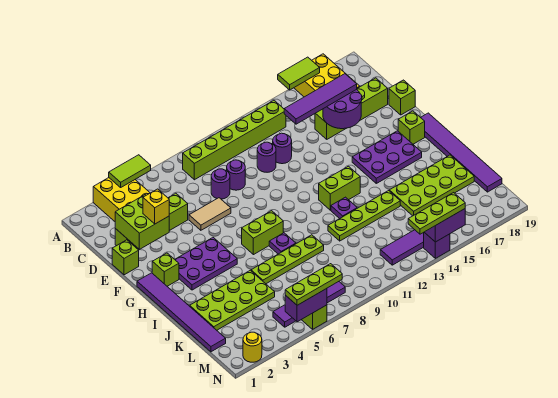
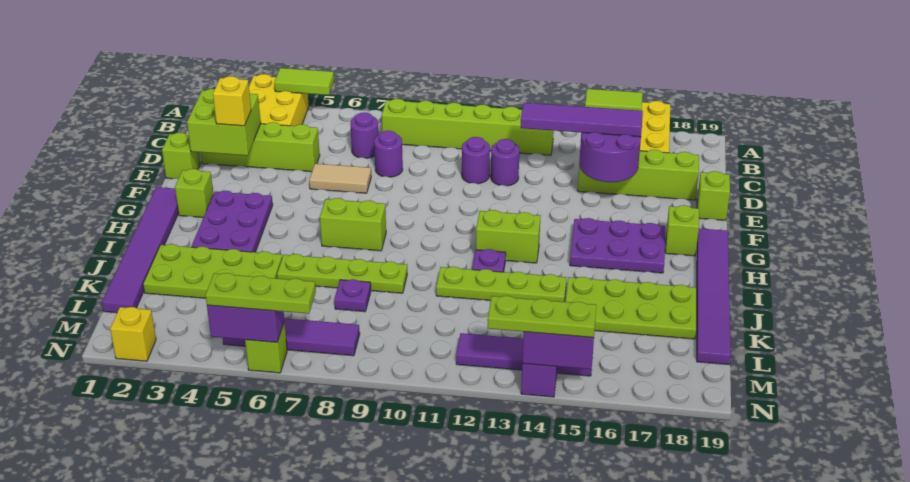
purple 1x1 round brick [227,160,245,190] -> purple 1x1 round brick moved to [350,112,378,158]
purple 2x3 plate [175,238,237,290] -> purple 2x3 plate turned to [192,191,273,252]
purple 1x1 plate [269,233,296,254] -> purple 1x1 plate moved to [334,279,371,312]
yellow 1x1 round brick [243,332,262,362] -> yellow 1x1 brick [110,307,156,361]

